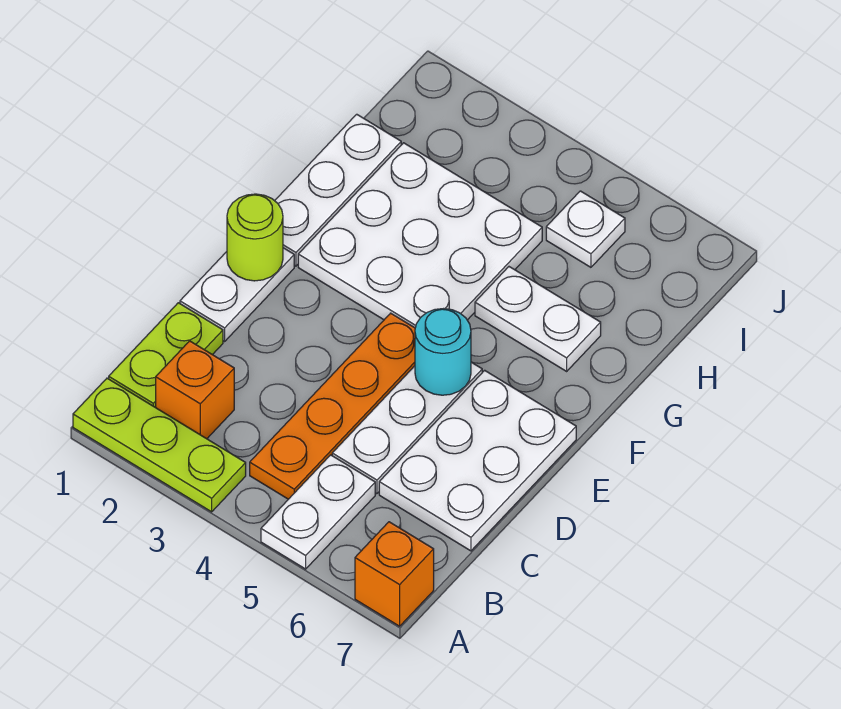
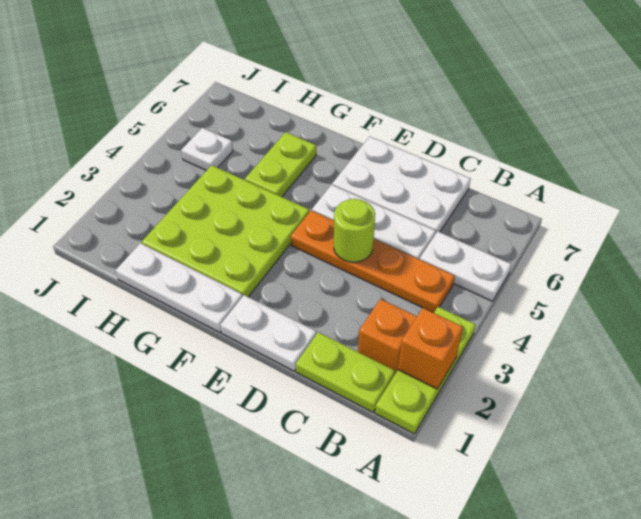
orange 1x1 brick [355,522,434,626] -> orange 1x1 brick moved to [398,308,463,389]
lime 1x1 round brick [227,194,283,281] -> lime 1x1 round brick moved to [334,199,375,262]
cyan 1x1 round brick [415,309,471,395] -> none
white 3x3 plate [298,143,542,328] -> lime 3x3 plate [142,165,309,297]
white 1x2 plate [475,267,601,371] -> lime 1x2 plate [245,132,316,197]

